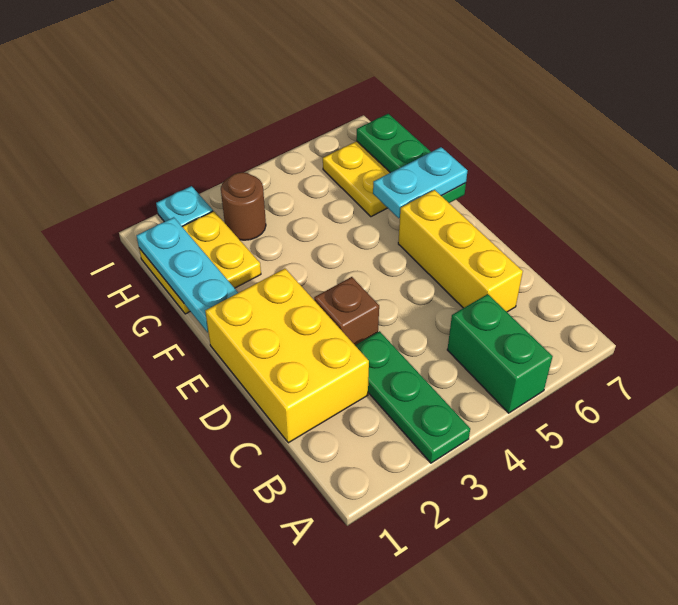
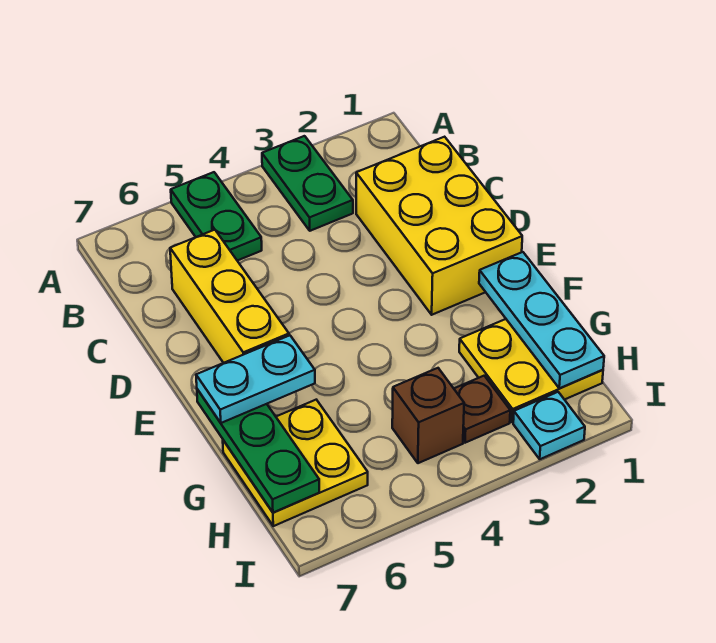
green 1x3 plate [355,331,470,463] -> green 1x2 plate [262,136,353,231]
green 1x2 brick [447,294,553,413] -> green 1x2 plate [171,172,262,261]
brown 1x1 brick [314,277,379,345] -> brown 1x1 brick moved to [392,368,464,463]
brown 1x1 round brick [221,172,266,240] -> brown 1x1 plate [454,376,510,443]

